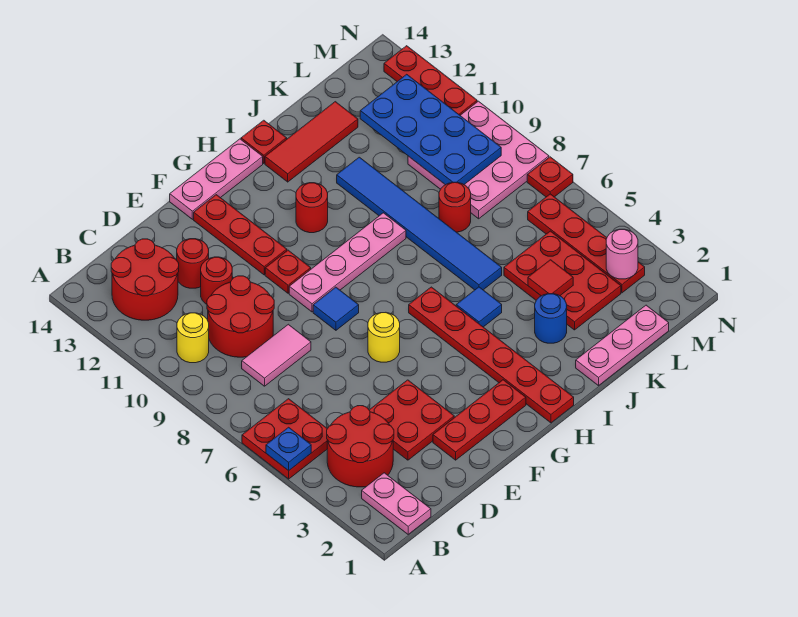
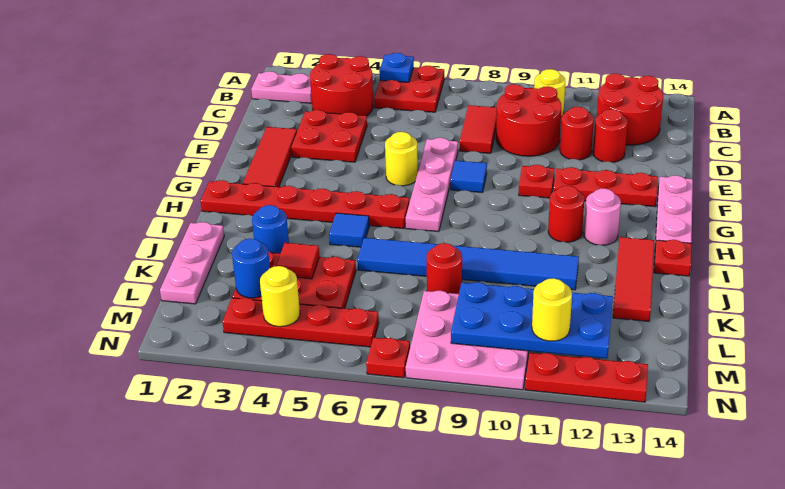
pink 1x2 tile [242,324,311,386] -> red 1x2 tile [460,105,497,153]
red 1x3 plate [433,380,526,460] -> red 1x3 tile [243,127,297,187]
pink 1x4 plate [289,213,406,312] -> pink 1x4 plate moved to [406,138,458,232]
none -> blue 1x1 round brick [232,239,270,298]
pink 1x1 round brick [606,229,638,279] -> pink 1x1 round brick moved to [584,189,621,245]
none -> yellow 1x1 round brick [260,266,300,327]
none -> yellow 1x1 round brick [532,278,572,341]

